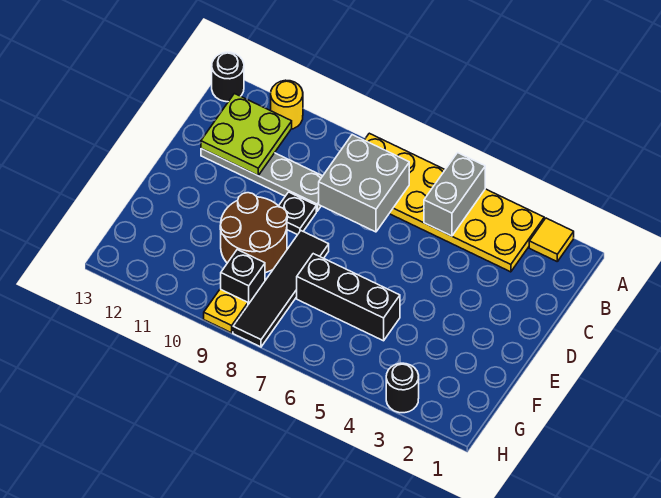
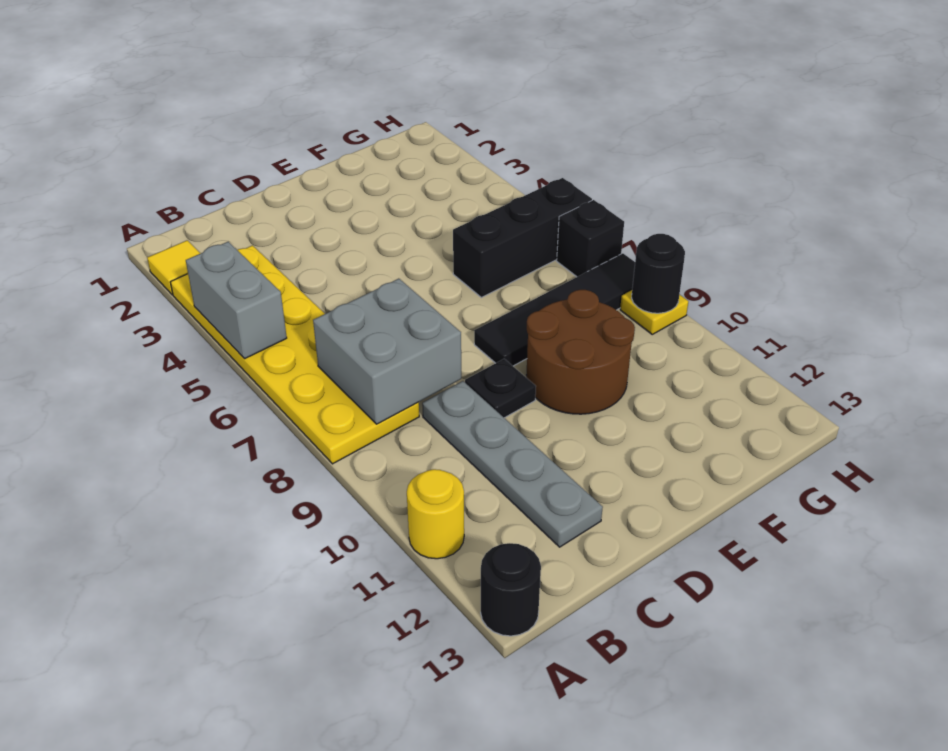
grey 1x2 brick [424,153,485,236] -> grey 1x2 brick turned to [186,242,287,359]
lime 2x2 plate [201,94,292,175] -> none
black 1x3 brick [297,254,400,341] -> black 1x3 brick turned to [453,178,592,298]
black 1x1 brick [221,250,265,304] -> black 1x1 brick moved to [557,200,624,277]
black 1x1 round brick [386,363,419,413] -> black 1x1 round brick moved to [632,234,685,313]

